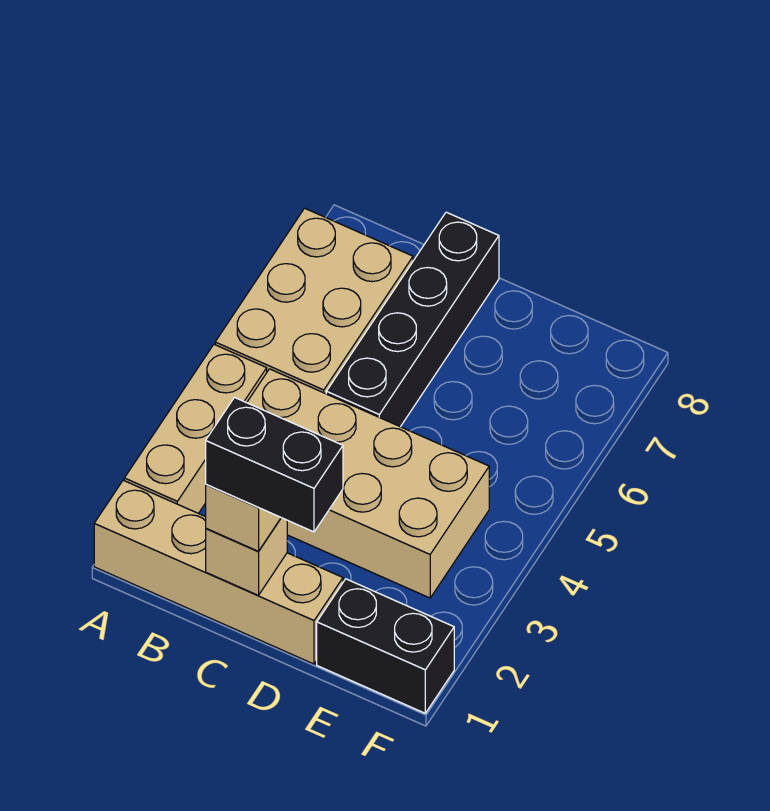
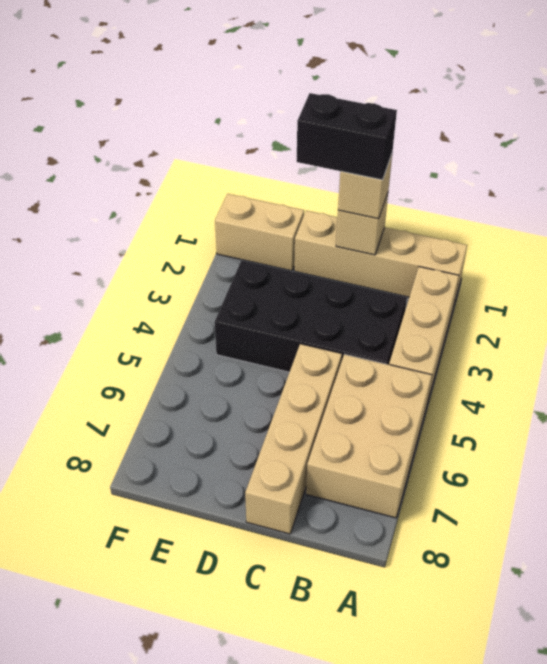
tan 2x4 brick [247,369,489,598] -> black 2x4 brick [214,260,407,372]
black 1x4 brick [326,212,499,427] -> tan 1x4 brick [245,344,342,534]
black 1x2 brick [317,579,454,713] -> tan 1x2 brick [215,194,304,271]

